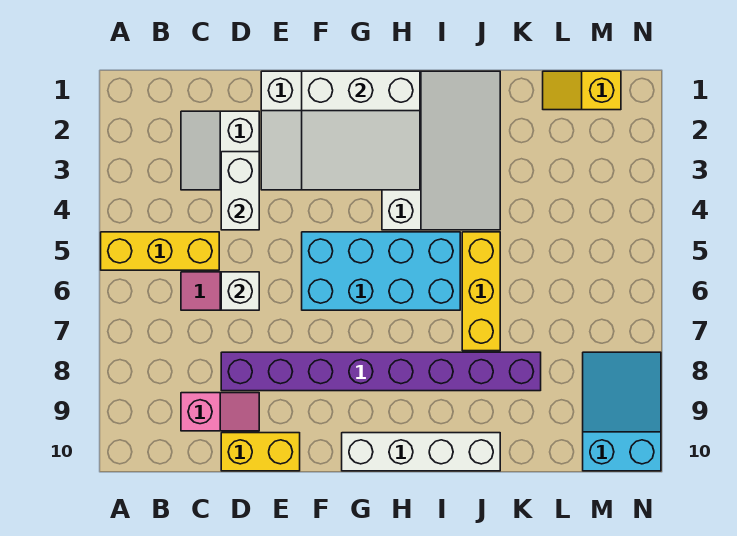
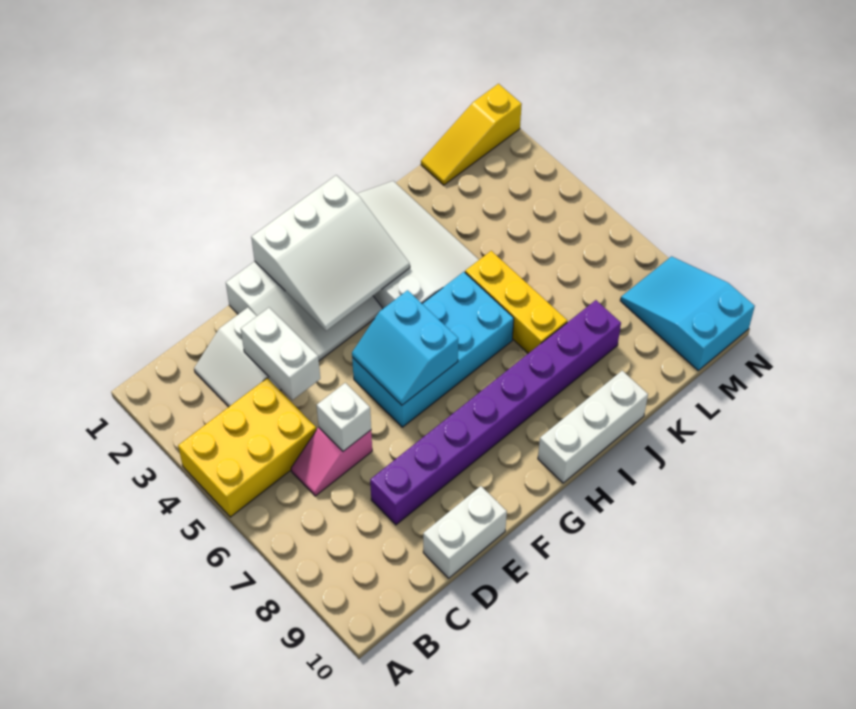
yellow 1x3 brick [101,232,219,270] -> yellow 2x3 brick [178,378,316,517]
pink 1x2 slope [181,393,259,431] -> none
yellow 1x2 brick [221,433,300,471] -> white 1x2 brick [423,486,507,578]
none -> cyan 2x2 slope [352,290,458,405]
white 1x4 brick [342,433,500,471] -> white 1x3 brick [538,371,648,483]
yellow 1x2 slope [543,71,621,110] -> yellow 1x3 slope [421,84,522,185]

